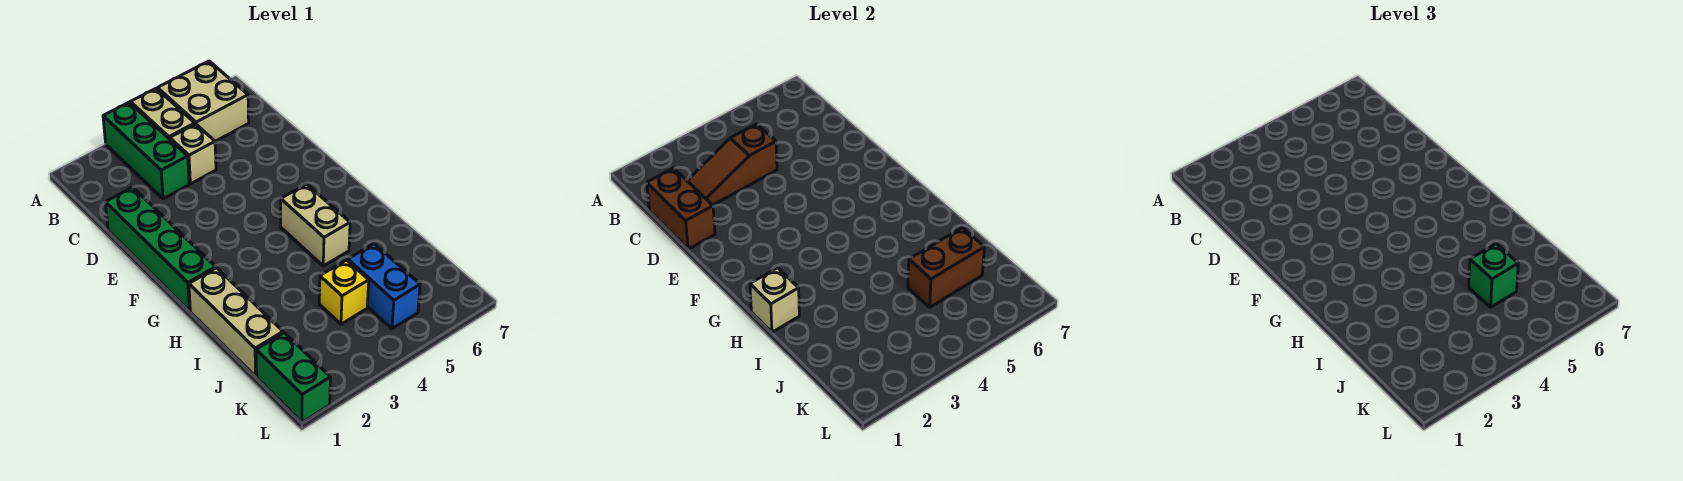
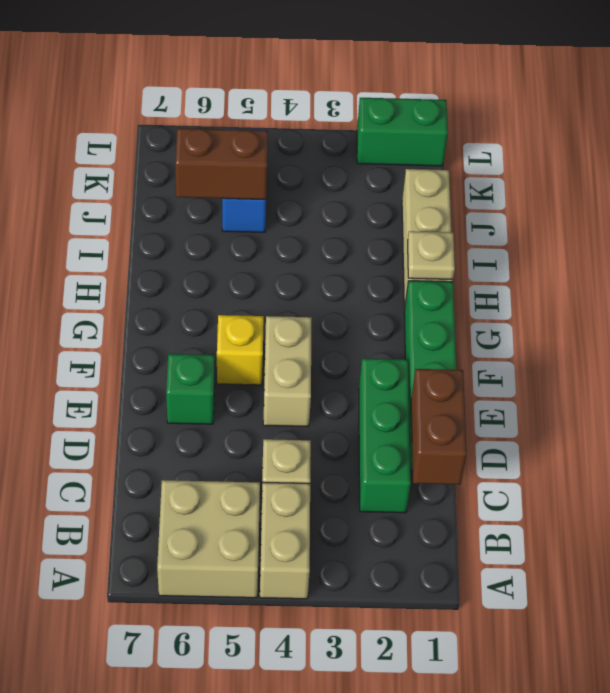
green 1x3 brick [103,102,189,199] -> green 1x3 brick moved to [359,359,411,513]
brown 1x3 slope [687,124,777,205] -> none
tan 1x2 brick [281,184,350,266] -> tan 1x2 brick moved to [263,316,312,427]
tan 1x1 brick [750,268,799,332] -> tan 1x1 plate [408,231,455,280]
yellow 1x1 brick [319,260,369,324] -> yellow 1x1 brick moved to [217,315,264,385]
green 1x1 brick [1469,244,1518,307] -> green 1x1 brick moved to [166,354,215,424]
green 1x2 brick [256,333,330,422] -> green 1x2 brick turned to [357,98,448,166]

